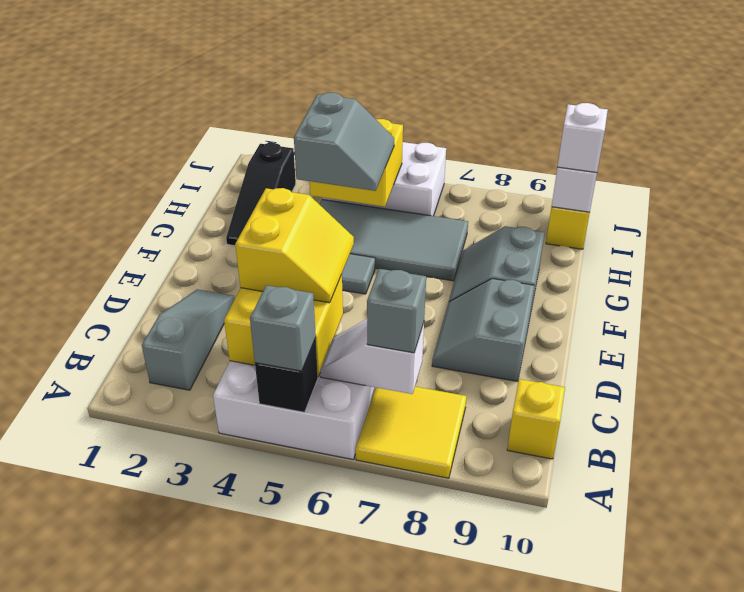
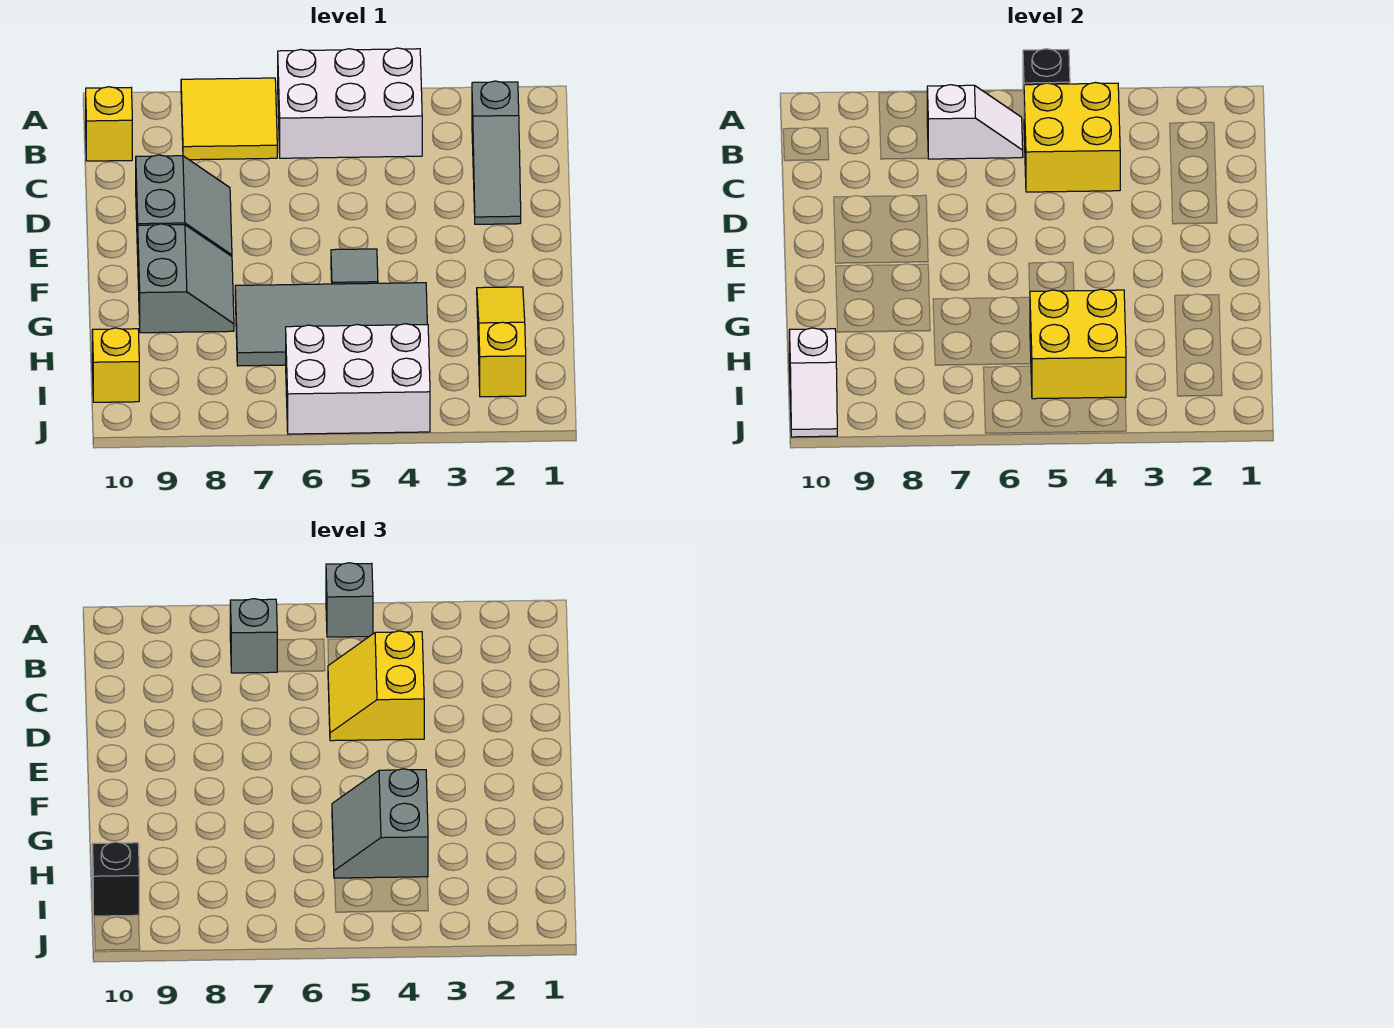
black 1x3 slope [226,143,296,246] -> yellow 1x3 slope [477,287,526,397]
white 1x1 brick [558,103,608,173] -> black 1x1 brick [92,842,139,916]

